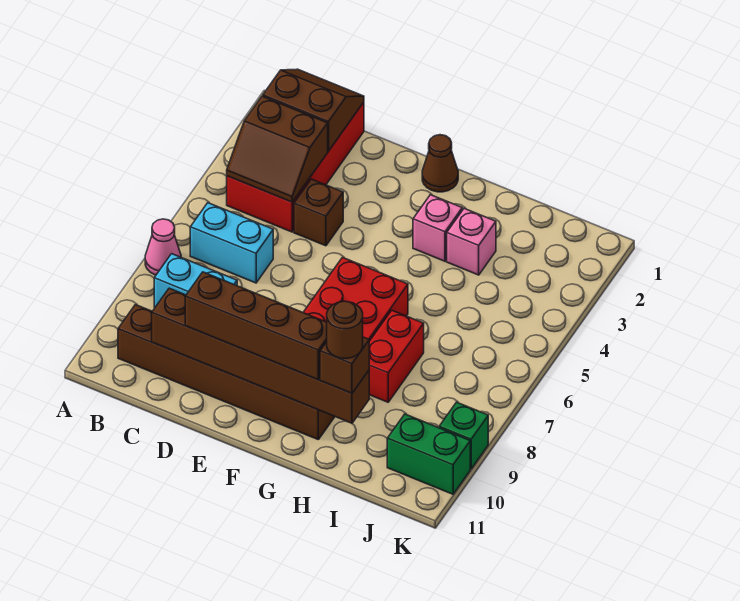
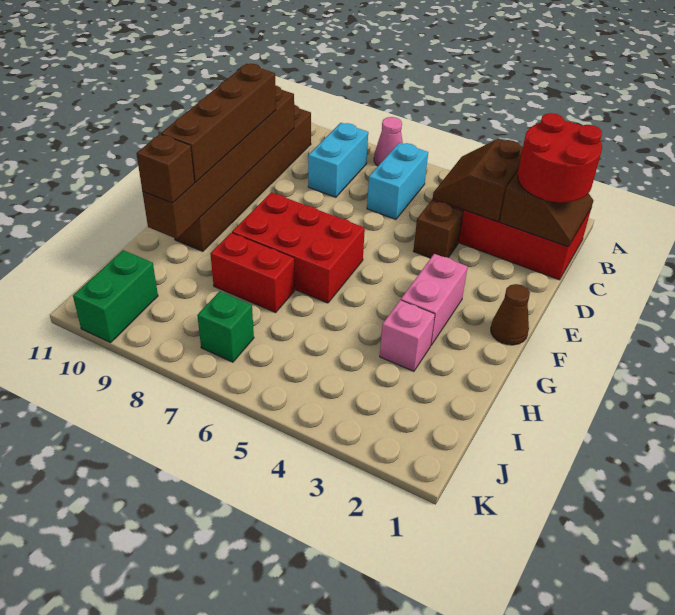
none -> red 2x2 round brick [518,113,602,202]
pink 1x1 brick [413,195,462,261] -> pink 1x2 brick [401,254,468,345]
brown 1x1 round brick [327,301,363,358] -> none
green 1x1 brick [439,402,488,469] -> green 1x1 brick moved to [197,291,254,362]

